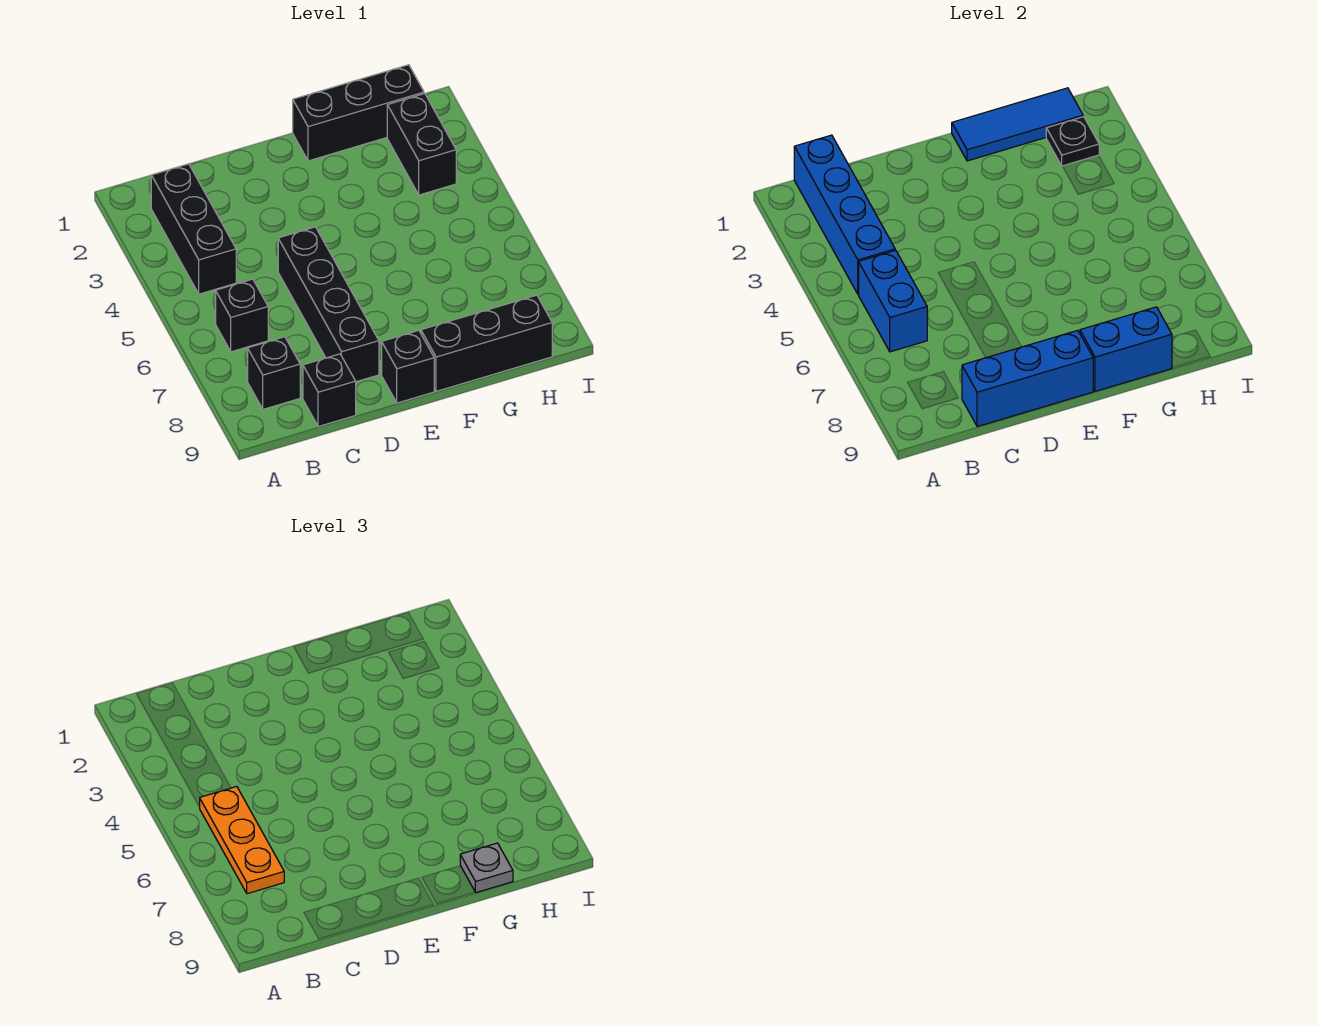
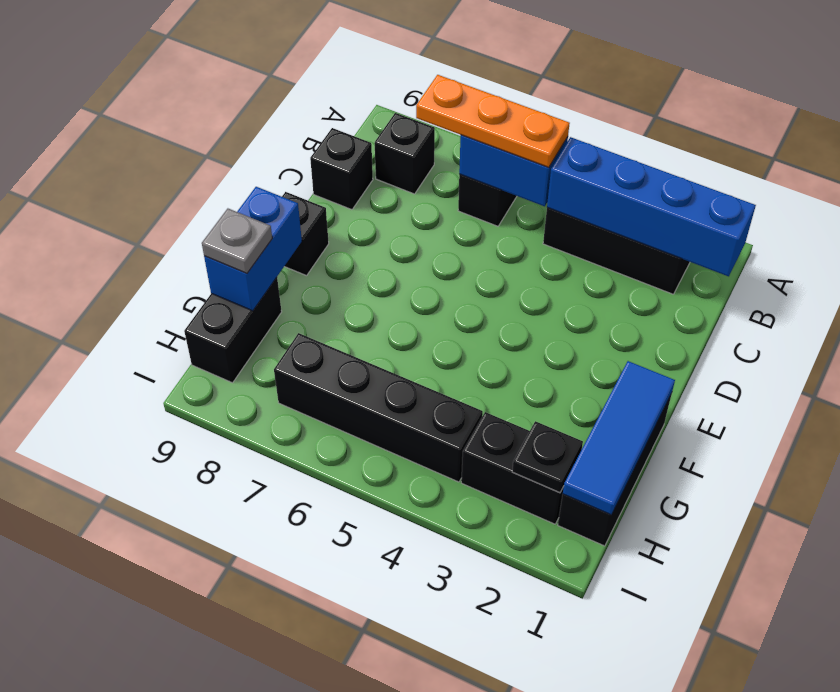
blue 1x3 brick [962,330,1093,427] -> none
black 1x4 brick [278,227,379,382] -> black 1x4 brick moved to [274,333,483,482]
black 1x3 brick [421,295,552,391] -> black 1x2 brick [184,277,282,383]

